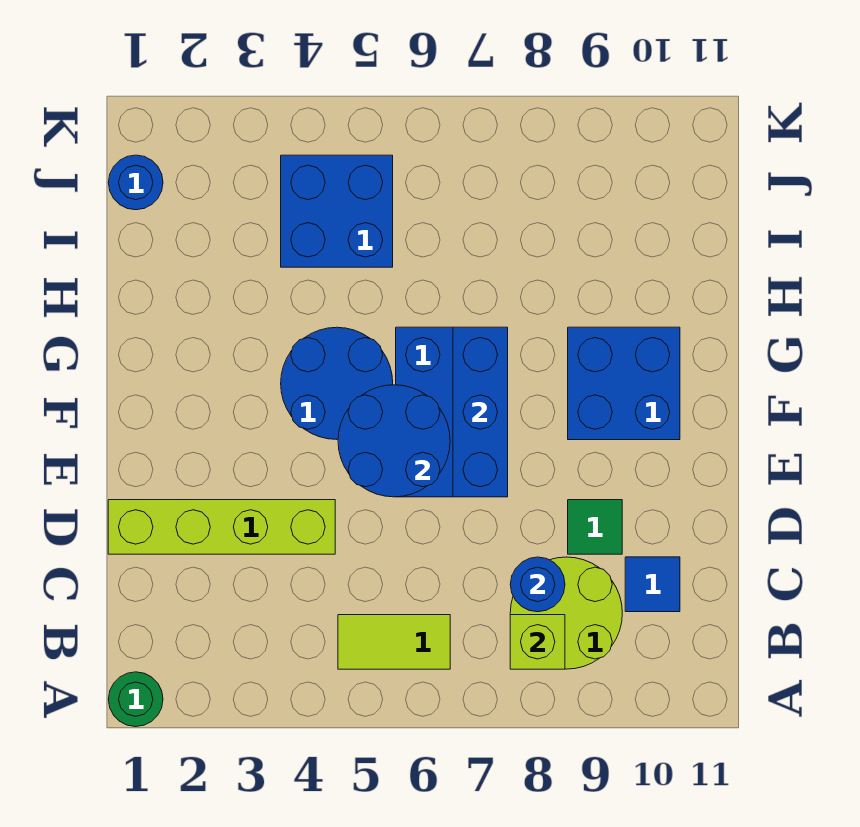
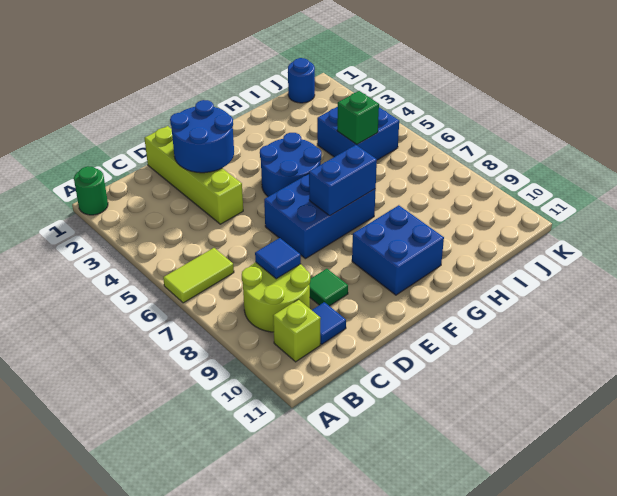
lime 1x2 tile [338,615,450,669] -> lime 1x2 tile turned to [163,248,234,303]
lime 1x1 brick [510,615,565,669] -> lime 1x1 brick moved to [273,300,321,362]
blue 1x1 round brick [510,557,565,612] -> blue 1x1 tile [255,238,301,279]
blue 2x2 round brick [338,385,450,497] -> blue 2x2 round brick moved to [170,100,234,173]
blue 1x3 brick [453,327,508,497] -> blue 1x2 brick [309,145,377,216]
none -> green 1x1 brick [337,91,379,144]

